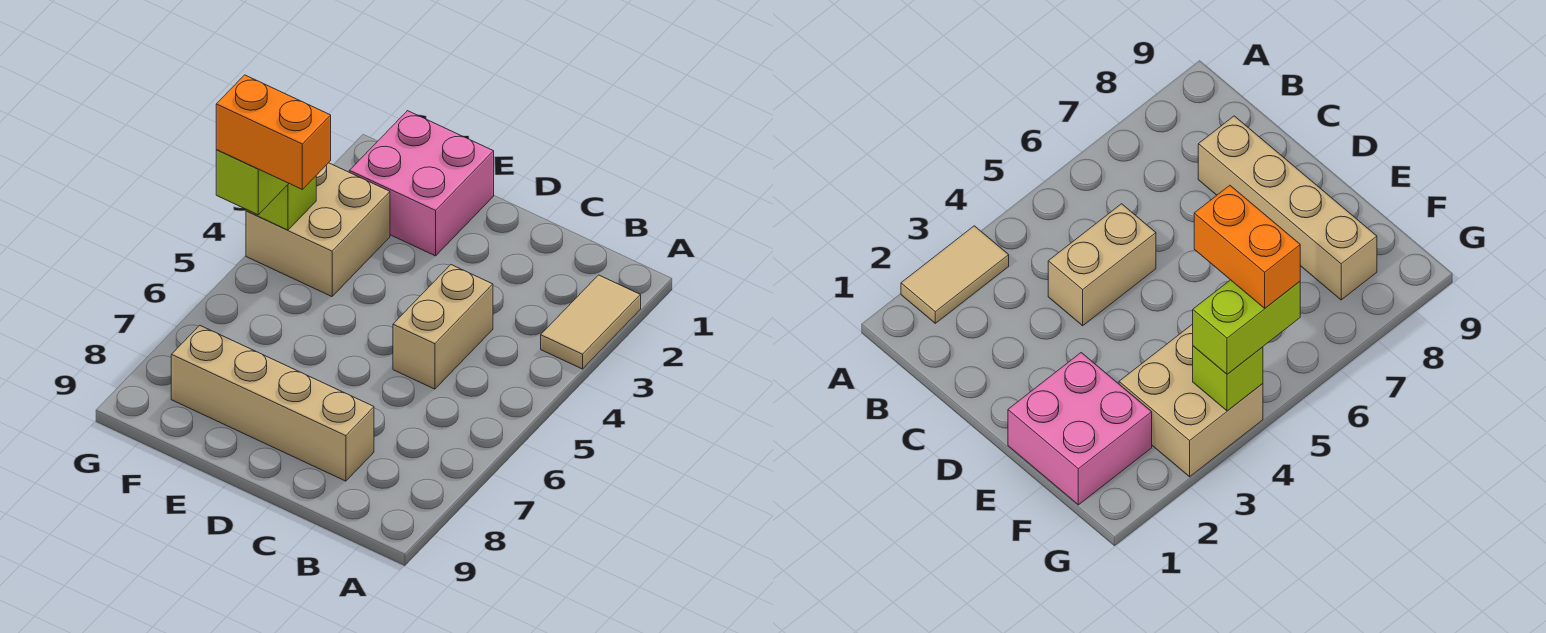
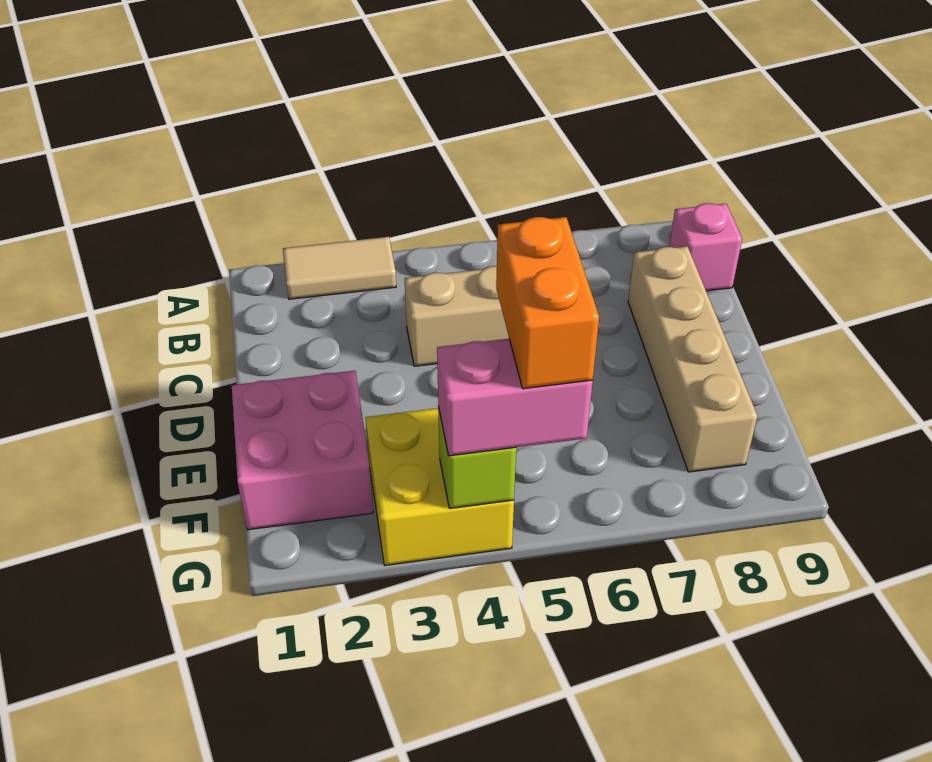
none -> pink 1x1 brick [669,203,742,291]
tan 2x2 brick [246,163,390,297] -> yellow 2x2 brick [366,408,514,565]
lime 1x2 brick [216,150,289,215] -> pink 1x2 brick [437,339,593,456]

